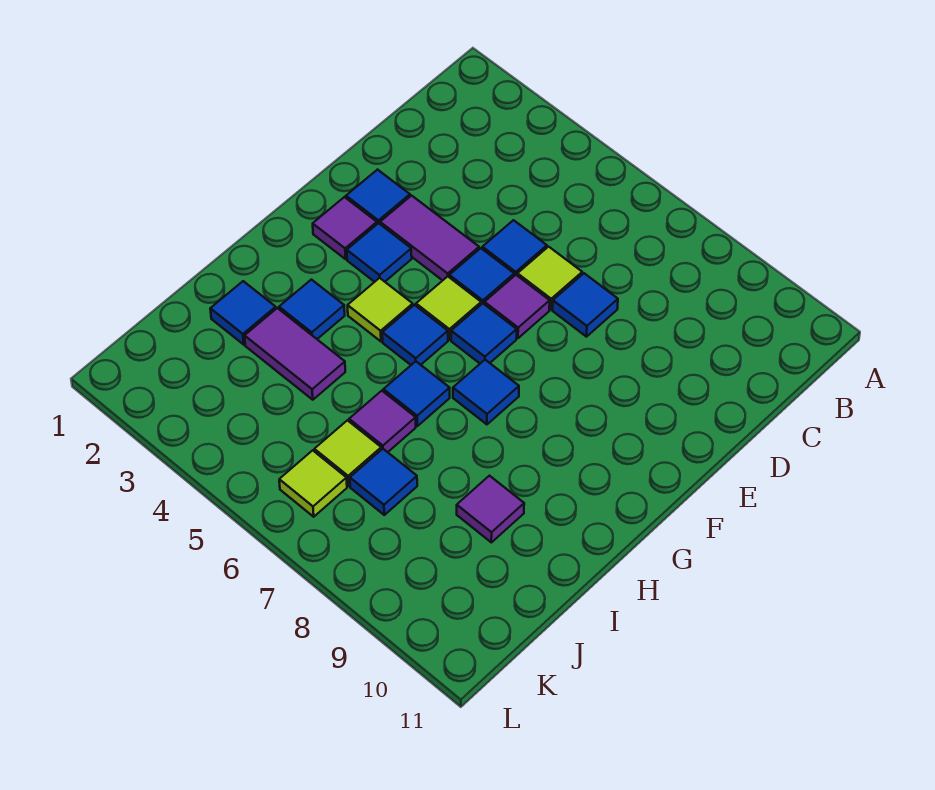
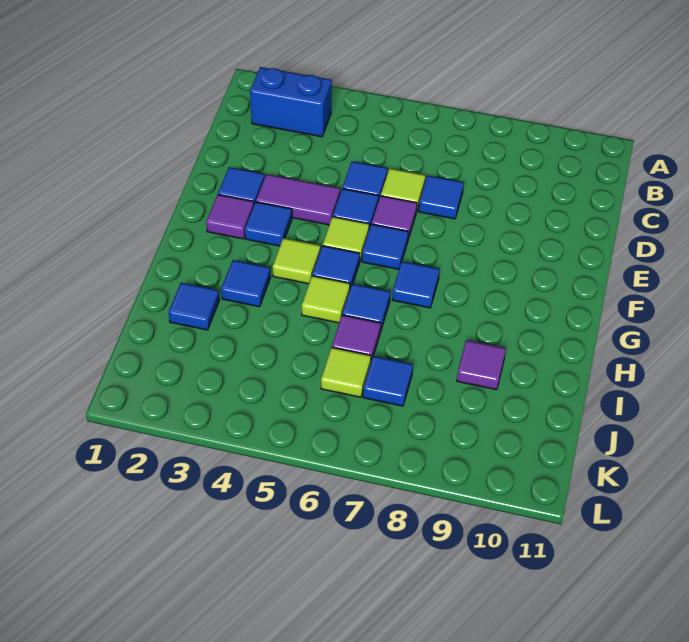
none -> blue 1x2 brick [250,67,332,137]
purple 1x2 tile [245,308,345,400] -> none
lime 1x1 tile [279,450,347,517] -> lime 1x1 tile moved to [302,276,350,323]

